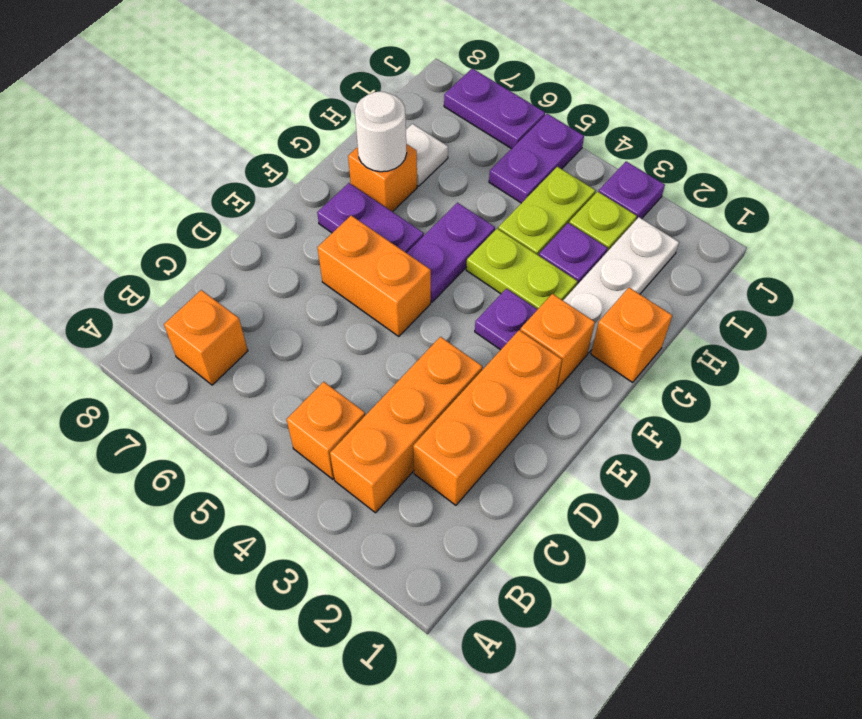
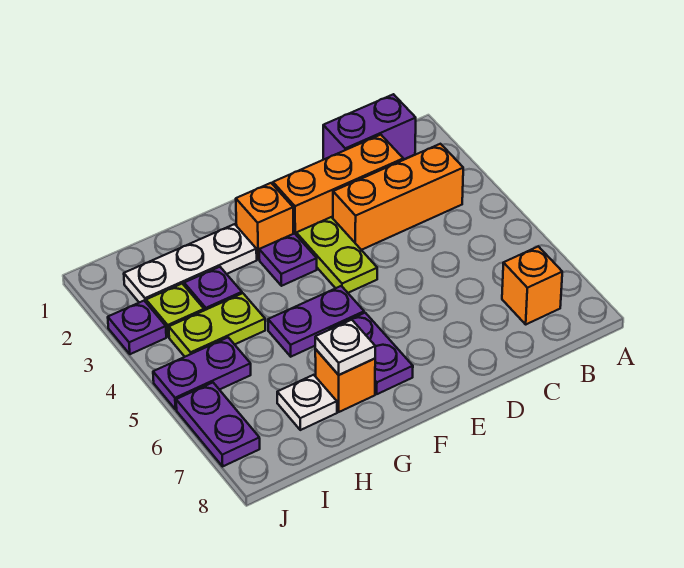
none -> purple 1x2 brick [323,94,416,160]
orange 1x1 brick [287,382,365,479] -> none
orange 1x2 brick [317,216,431,336] -> none
orange 1x1 brick [591,288,672,382] -> none
lime 1x2 plate [466,229,578,309] -> lime 1x2 plate moved to [296,217,377,293]
white 1x1 round brick [355,92,407,172] -> white 1x1 plate [315,320,375,375]

